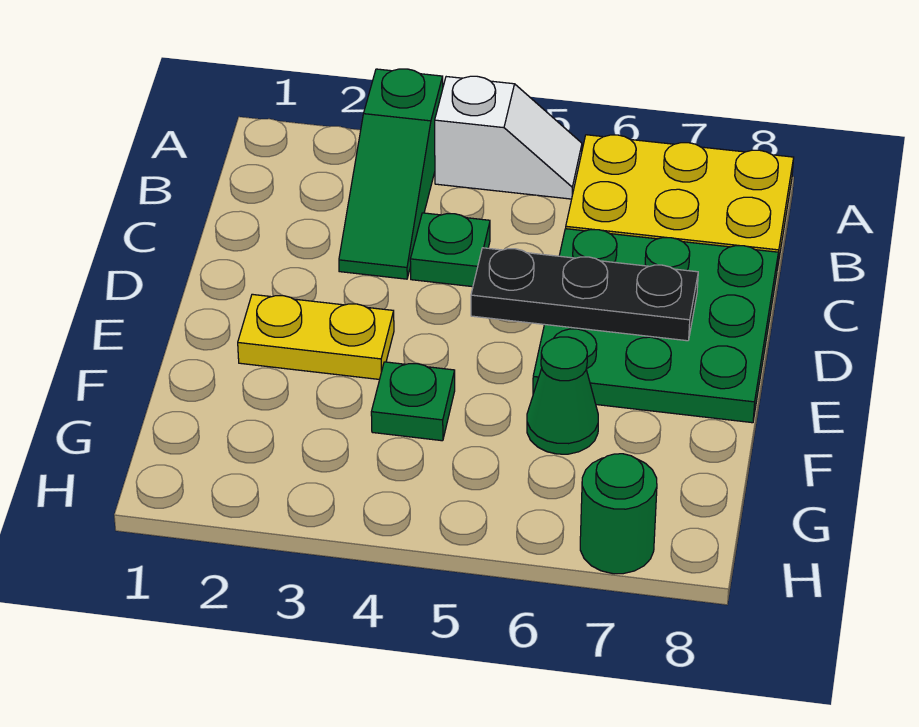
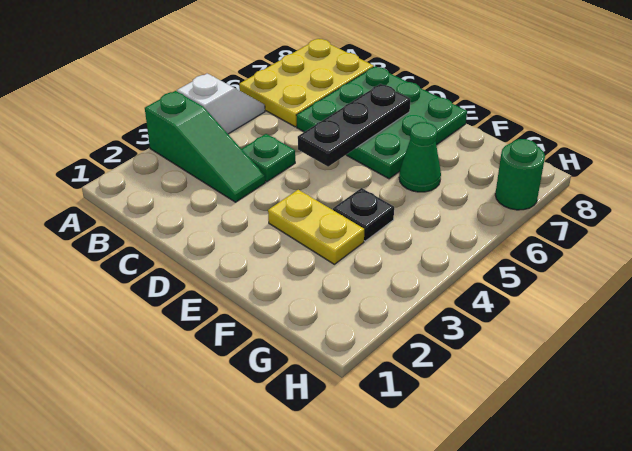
yellow 1x2 plate [238,294,394,380] -> yellow 1x2 plate turned to [268,190,364,264]
green 1x1 plate [371,362,455,441] -> black 1x1 plate [333,188,394,241]

